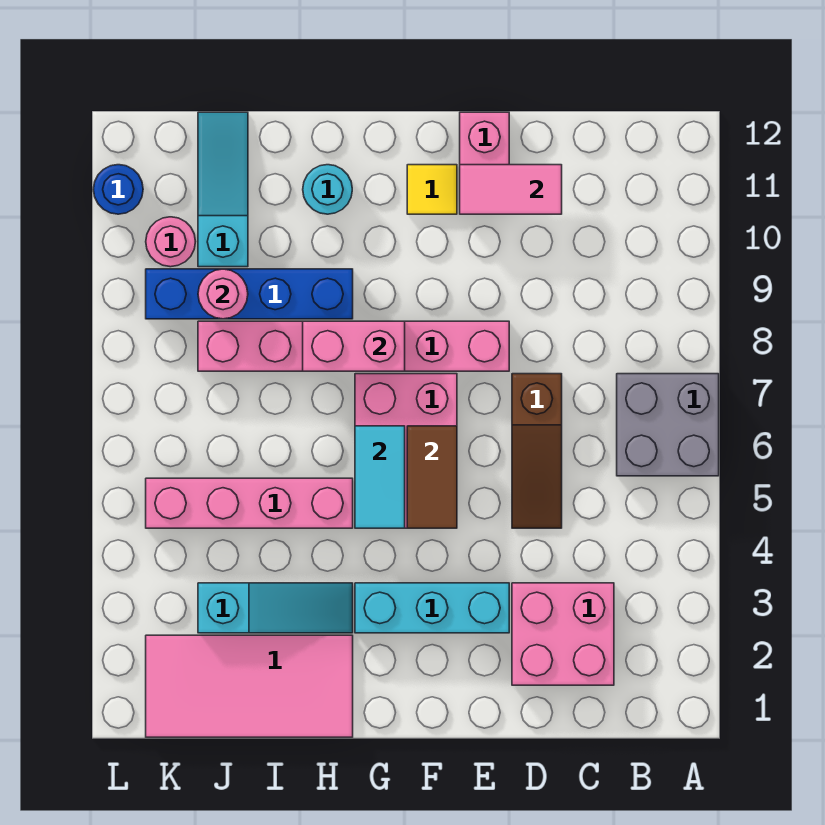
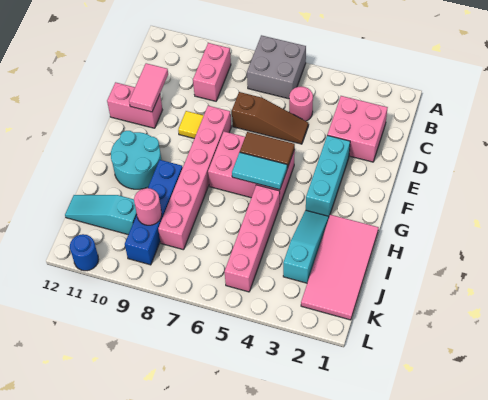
yellow 1x1 tile [407,165,457,214] -> yellow 1x1 tile moved to [178,111,204,139]
pink 1x2 brick [303,321,405,371] -> pink 1x2 brick moved to [193,43,231,101]
cyan 1x1 round brick [303,165,352,214] -> cyan 2x2 round brick [111,131,161,189]
pink 1x1 round brick [146,217,196,267] -> pink 1x1 round brick moved to [289,87,313,121]

